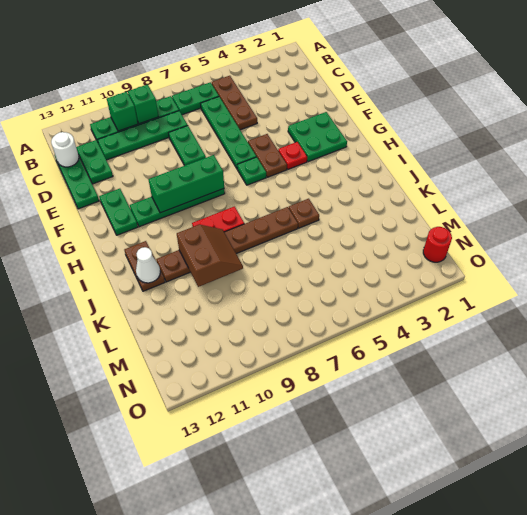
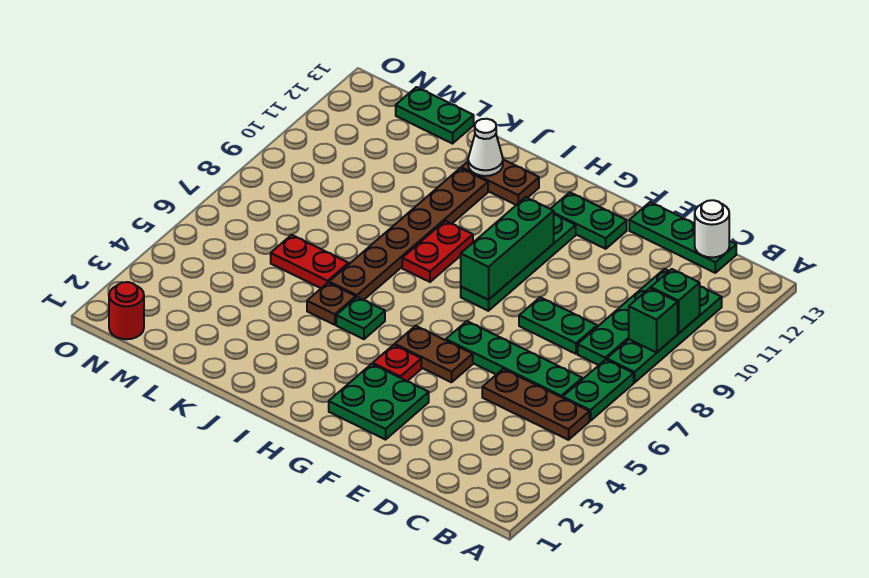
green 1x2 plate [76,140,113,184] -> green 1x2 plate moved to [396,87,474,144]
green 1x1 plate [237,157,266,185] -> green 1x1 plate moved to [336,297,385,339]
brown 2x2 slope [177,224,243,287] -> none
none -> red 1x2 plate [271,235,349,288]

